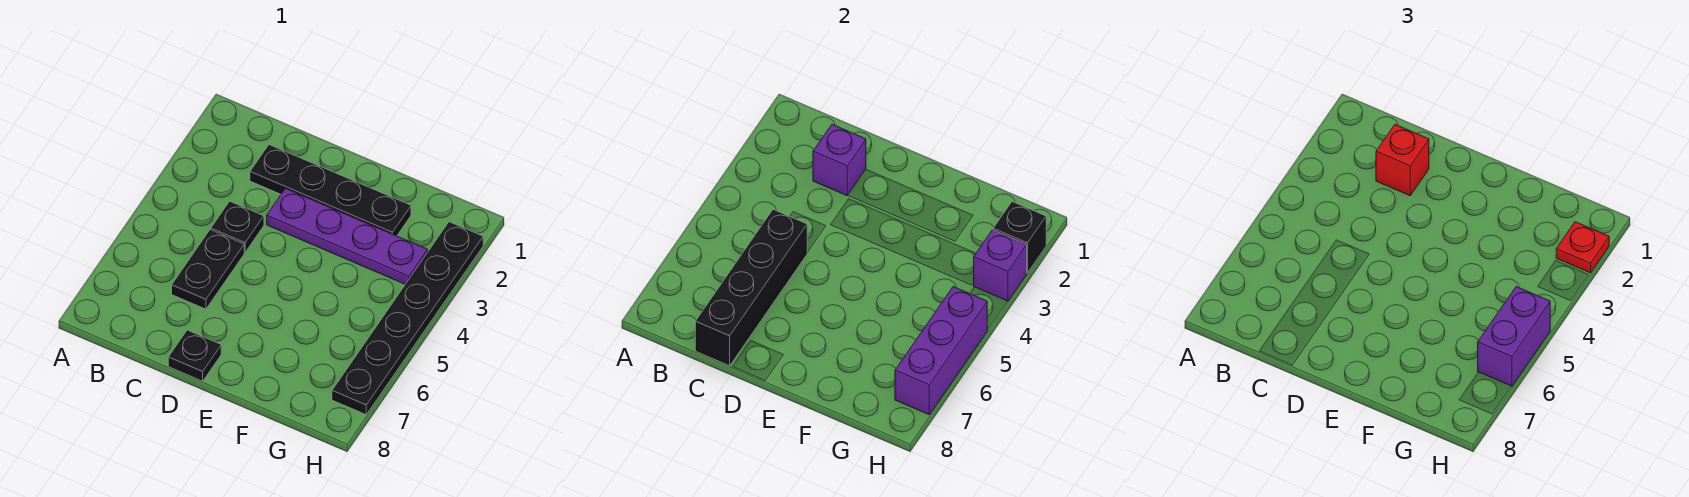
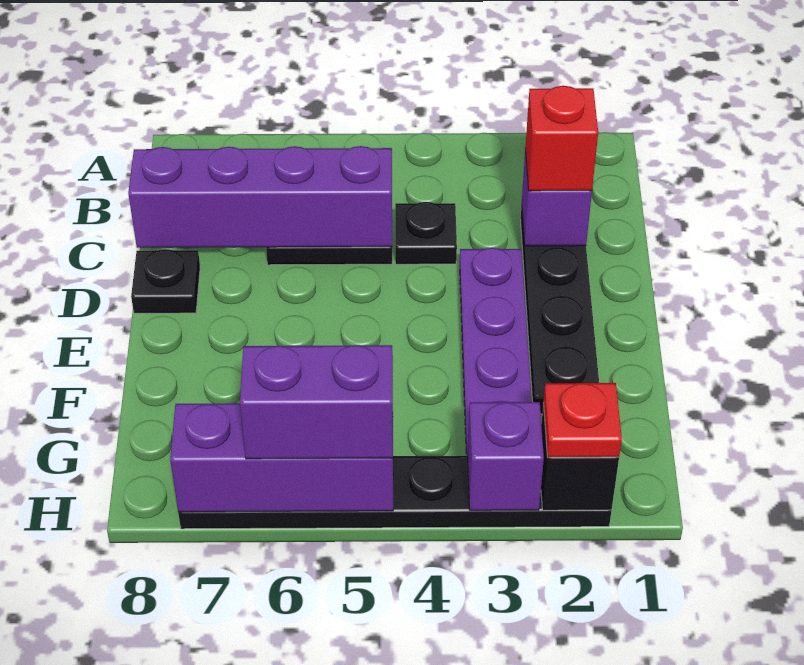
black 1x4 brick [695,209,807,366] -> purple 1x4 brick [128,146,392,248]

